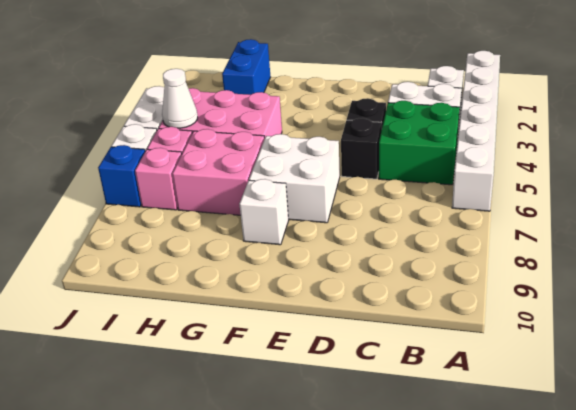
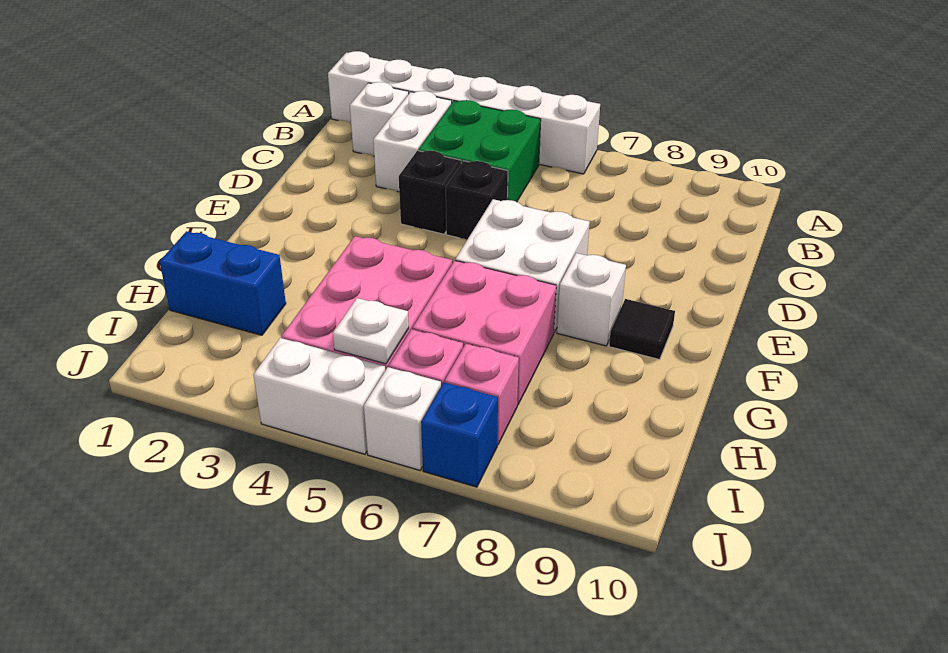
none -> black 1x1 tile [609,299,675,359]
white 1x1 cone [162,69,198,128] -> white 1x1 plate [333,298,409,364]

